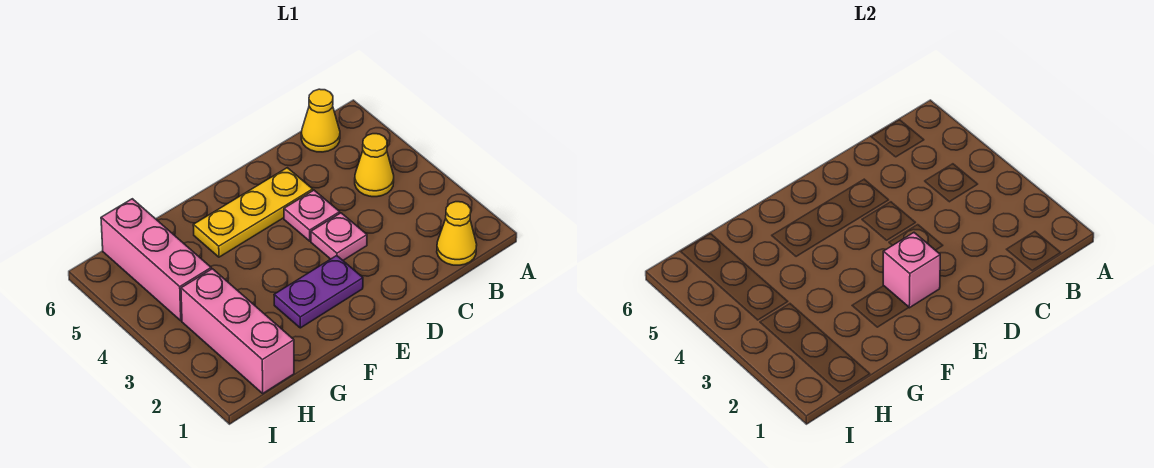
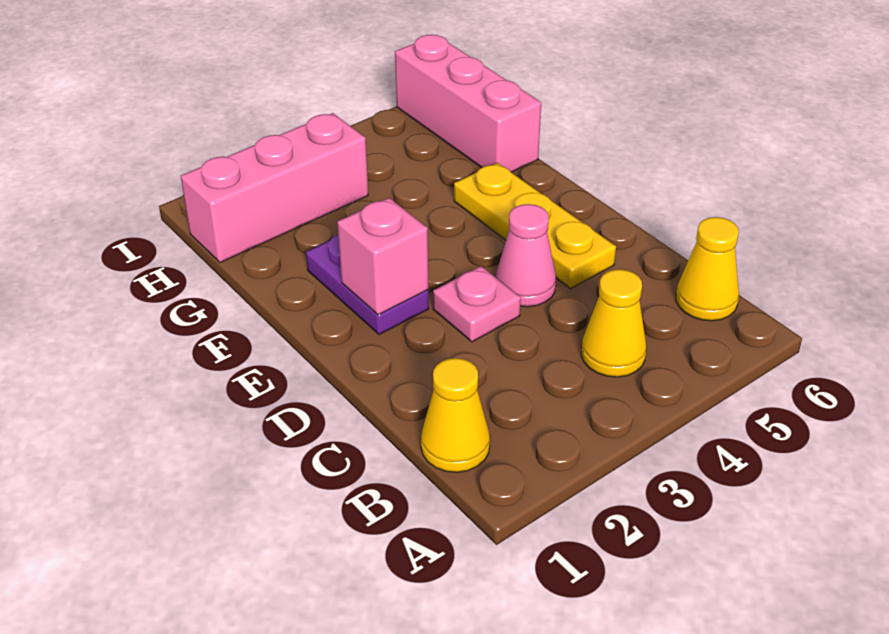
pink 1x1 plate [284,190,340,241] -> pink 1x1 cone [496,204,556,307]
pink 1x3 brick [101,199,211,321] -> pink 1x3 brick turned to [395,35,541,172]

